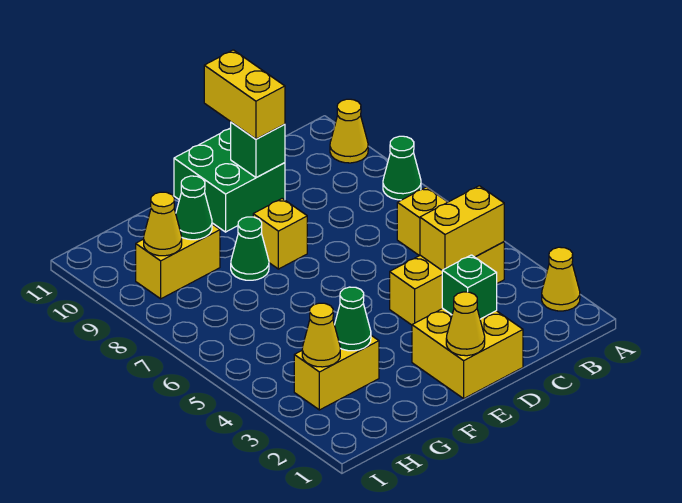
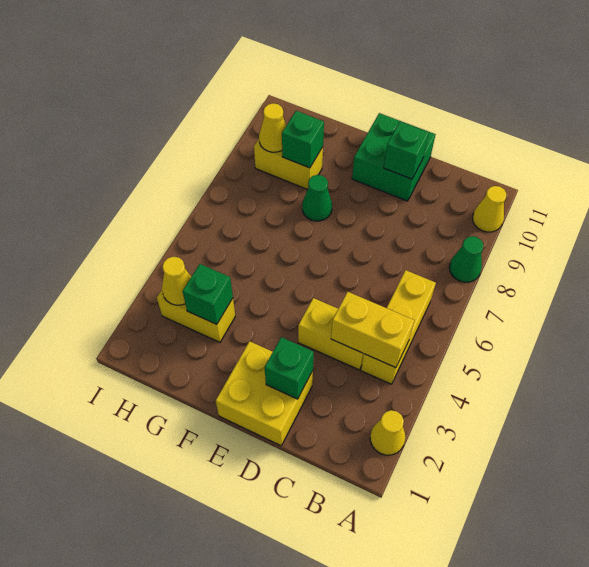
yellow 1x2 brick [204,50,285,139] -> none
yellow 1x1 cone [446,292,485,356] -> none
yellow 1x1 brick [253,198,307,269] -> none
green 1x1 cone [334,287,371,351] -> green 1x1 brick [183,264,233,324]
green 1x1 cone [176,176,212,240] -> green 1x1 brick [282,111,324,168]

